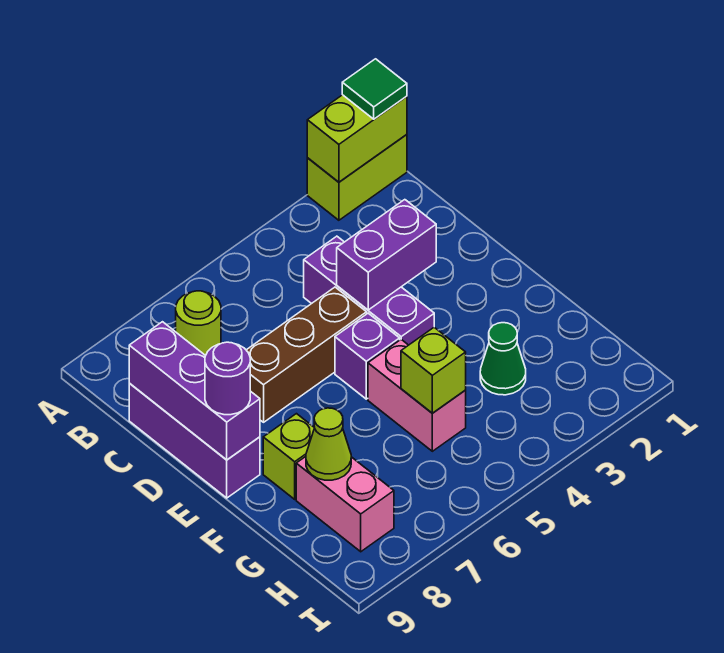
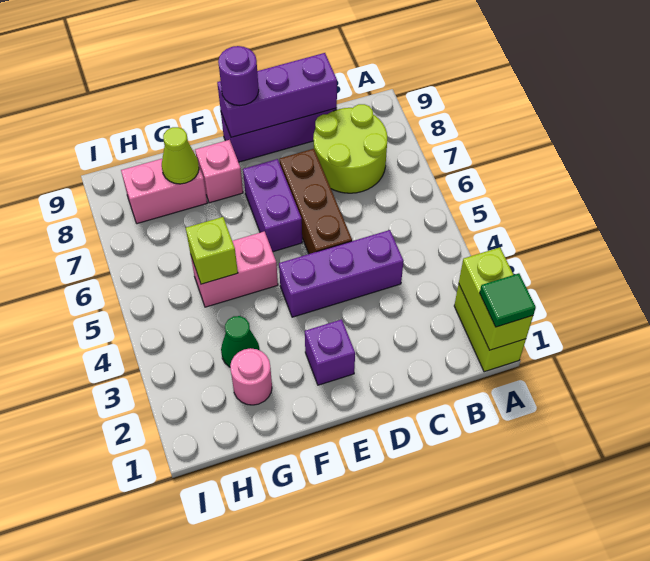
lime 1x1 round brick [176,291,221,356] -> lime 2x2 round brick [313,104,387,193]
purple 1x2 brick [337,200,436,310] -> purple 1x2 brick moved to [243,159,302,252]
purple 1x1 brick [335,313,400,399] -> purple 1x1 brick moved to [305,319,355,385]
lime 1x1 brick [263,414,314,499] -> pink 1x1 brick [195,140,243,203]
none -> pink 1x1 round brick [230,348,272,405]

